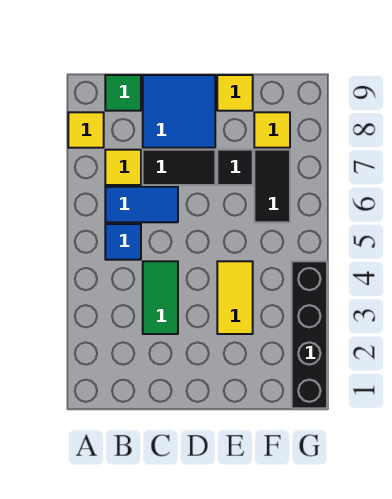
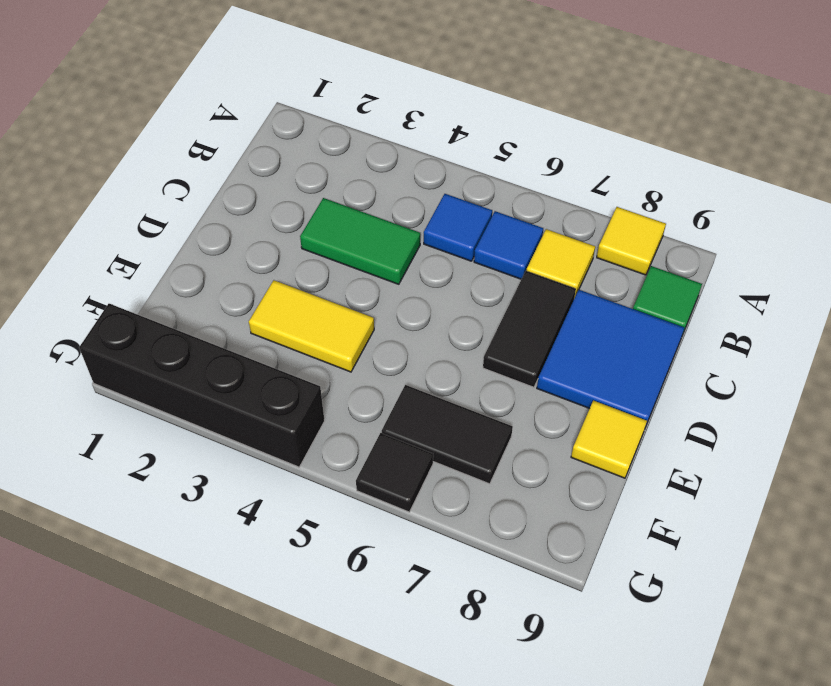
blue 1x2 tile [105,187,178,222] -> blue 1x1 tile [474,211,543,279]
black 1x1 tile [217,150,253,185] -> black 1x1 tile moved to [356,433,433,512]
yellow 1x1 tile [254,112,290,148] -> none

